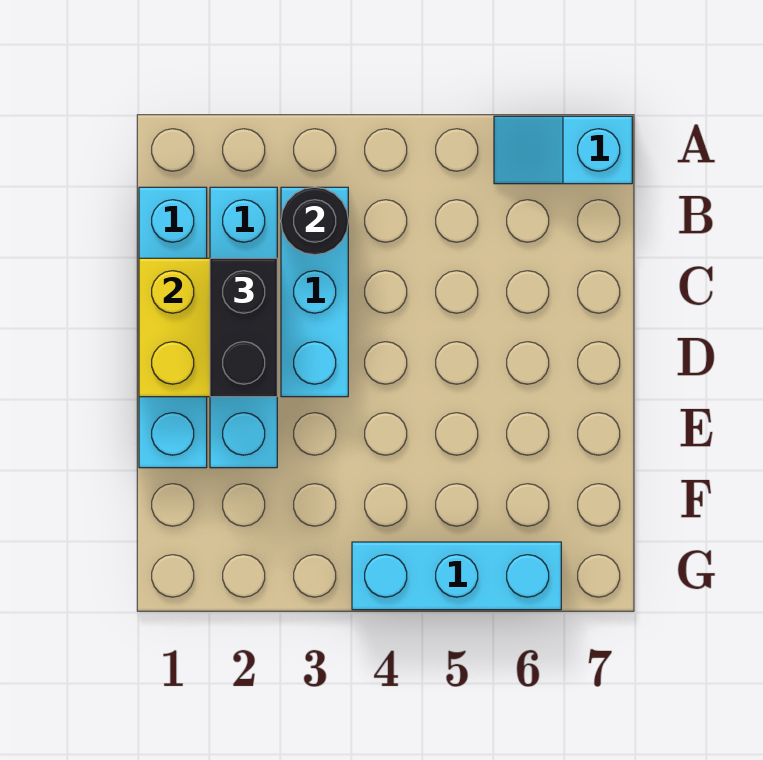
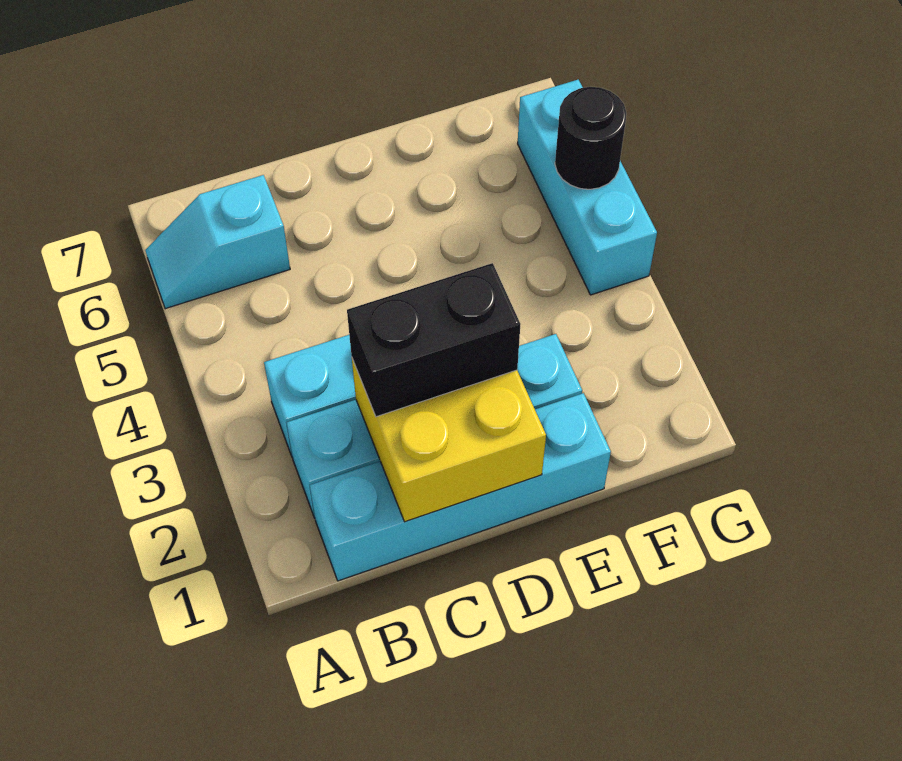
cyan 1x2 slope [494,116,632,184] -> cyan 1x2 slope turned to [145,175,290,309]
black 1x1 round brick [281,187,348,255] -> black 1x1 round brick moved to [555,87,626,189]

